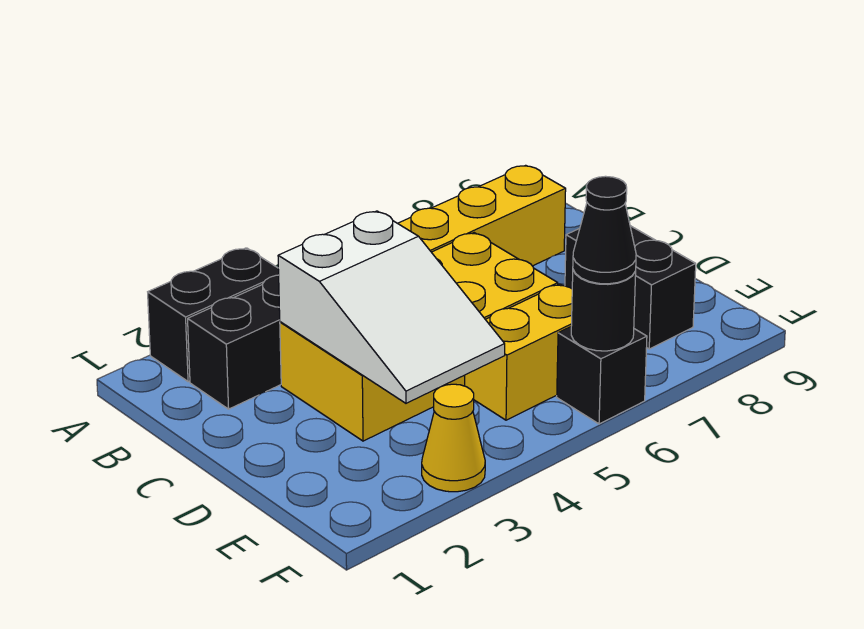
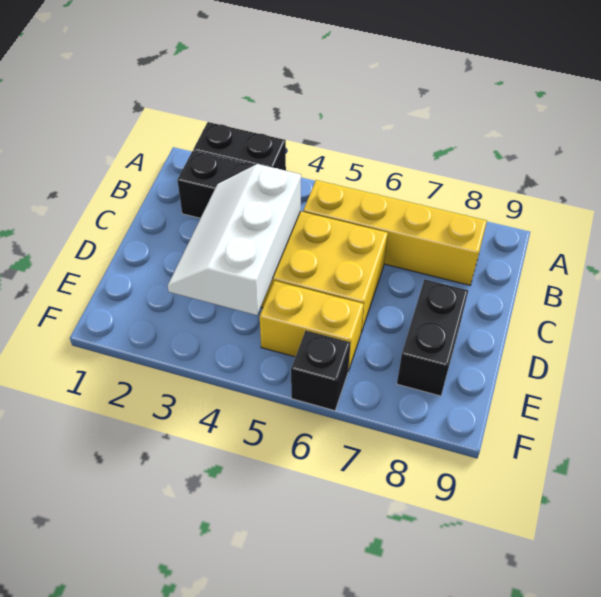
white 2x3 slope [278,211,505,403] -> white 2x3 slope turned to [168,164,301,315]
yellow 1x1 cone [422,384,485,492] -> none
black 1x1 round brick [571,270,636,351] -> none
black 1x1 cone [573,176,636,284] -> none

